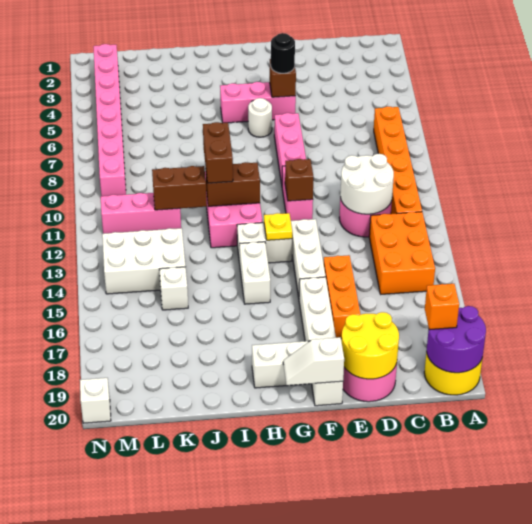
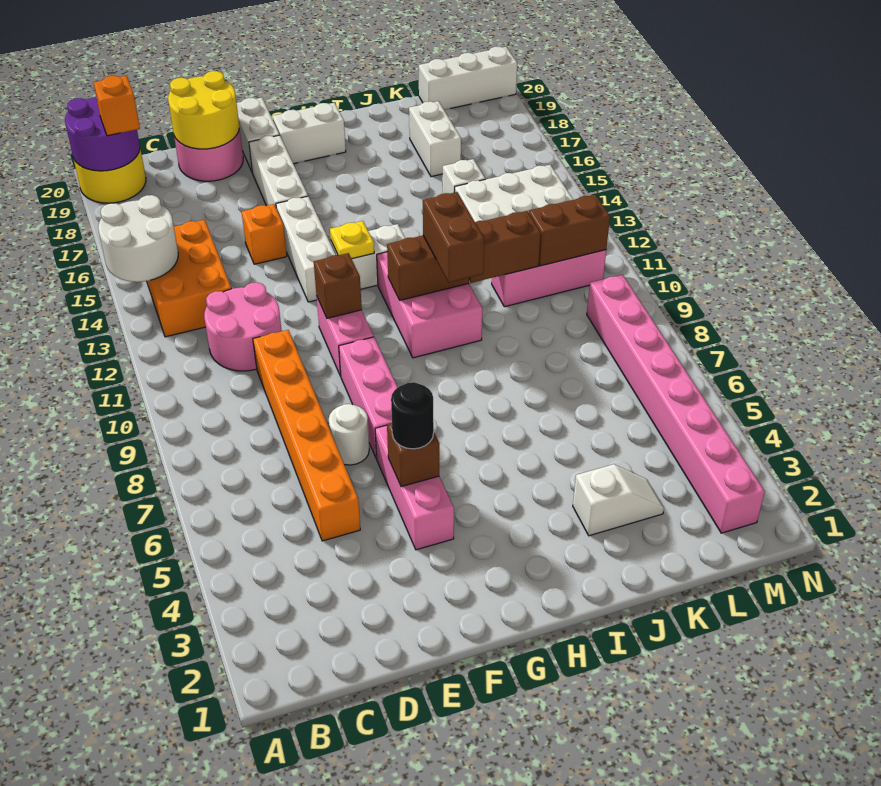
orange 1x6 brick [374,106,422,214] -> orange 1x6 brick moved to [253,330,360,541]
white 2x2 round brick [340,154,394,214] -> white 2x2 round brick moved to [98,195,178,282]
orange 1x3 brick [324,255,360,338] -> orange 1x1 brick [242,204,287,264]
pink 1x3 brick [220,82,296,123] -> pink 1x3 brick turned to [375,425,454,550]
white 1x2 slope [283,337,344,385] -> white 1x2 slope moved to [573,464,664,536]
white 1x1 round brick [248,98,272,137] -> white 1x1 round brick moved to [329,404,369,465]
white 1x2 brick [239,242,270,304] -> white 1x2 brick moved to [409,101,461,177]
none -> brown 1x2 brick [529,195,610,266]
white 1x1 brick [80,378,111,423] -> white 1x3 brick [419,47,517,109]

